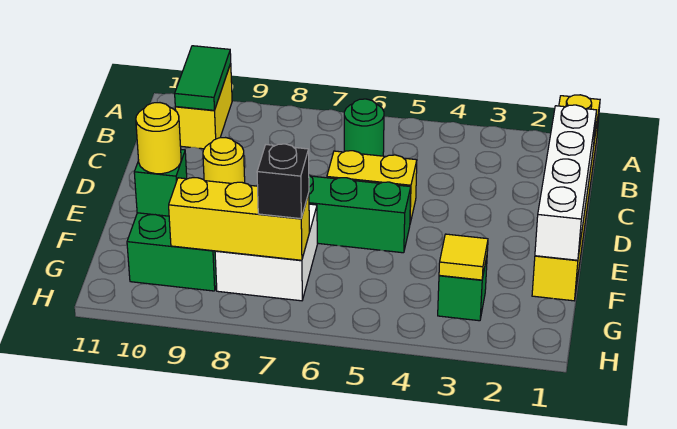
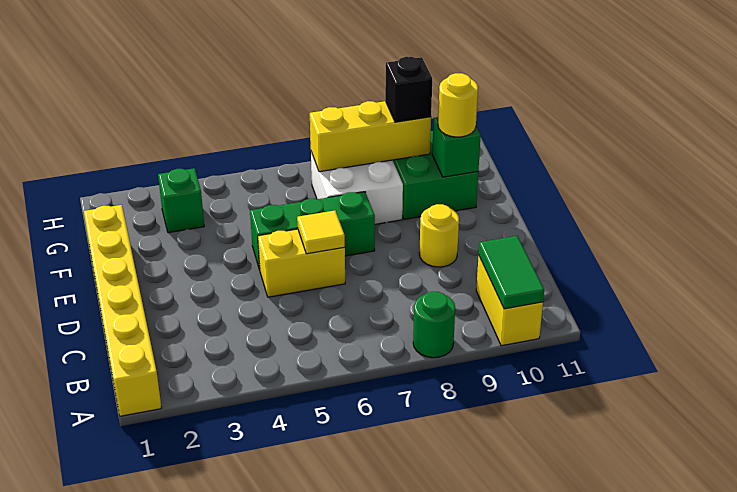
green 1x1 round brick [344,99,384,156] -> green 1x1 round brick moved to [413,292,455,358]
white 1x4 brick [535,105,597,260] -> none
yellow 1x1 tile [439,234,488,280] -> yellow 1x1 tile moved to [297,211,345,254]
black 1x1 brick [257,144,309,219] -> black 1x1 brick moved to [385,57,432,122]

